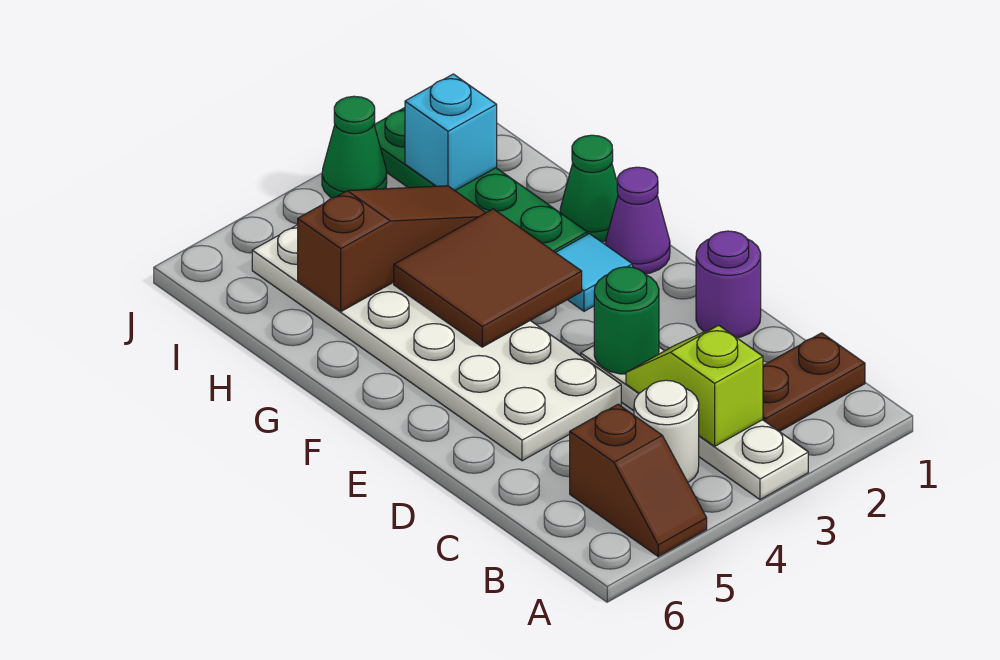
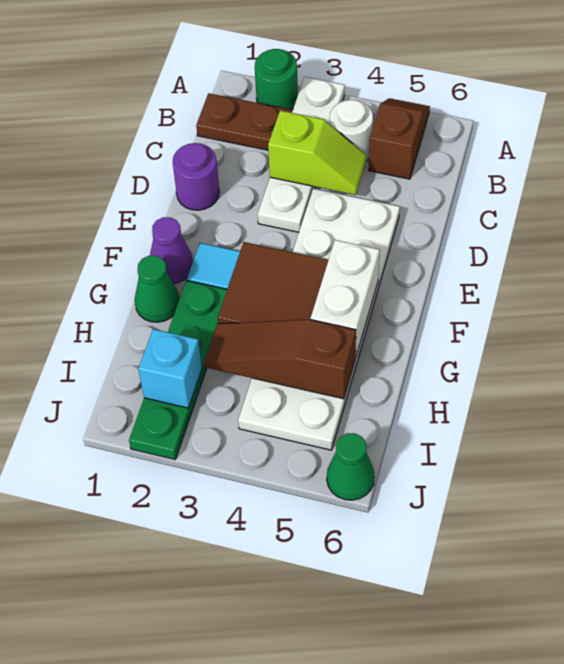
lime 1x2 slope [626,325,763,446] -> lime 1x2 slope turned to [268,111,366,195]
green 1x1 round brick [594,267,659,374] -> green 1x1 round brick moved to [255,49,298,110]
none -> white 1x2 brick [311,240,380,358]
green 1x1 cone [322,96,387,198] -> green 1x1 cone moved to [327,433,374,500]

